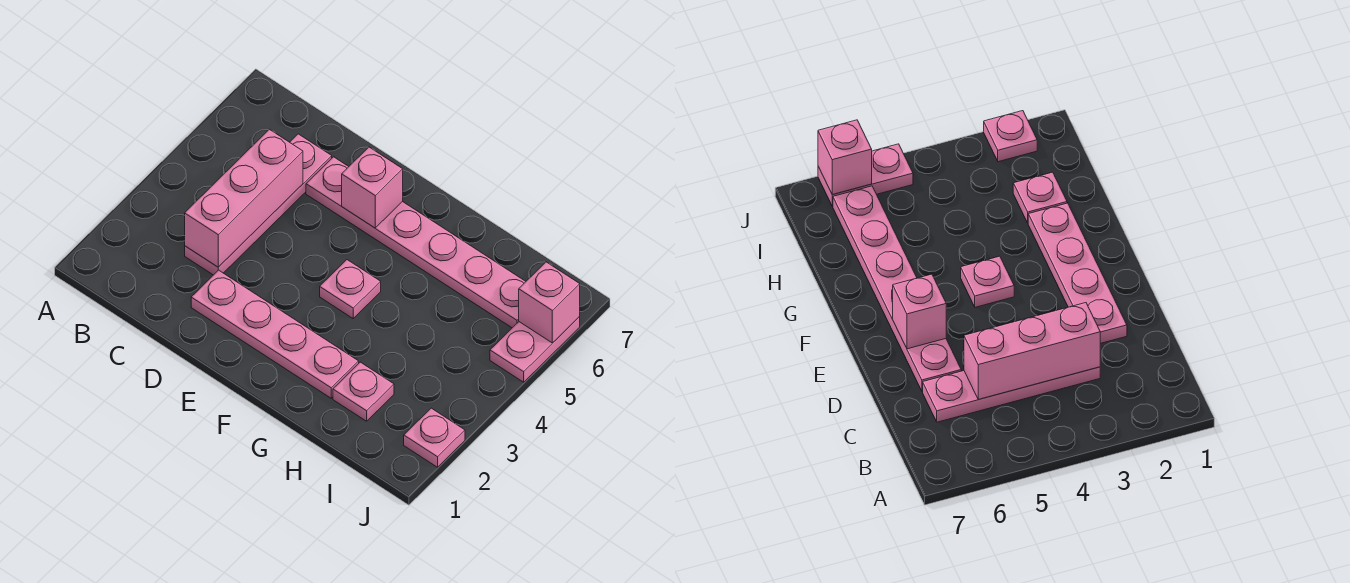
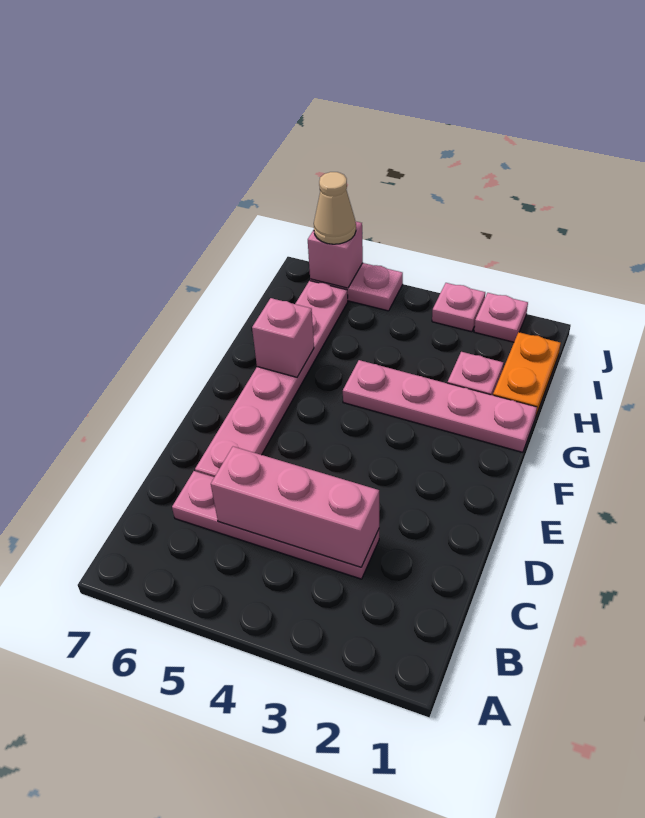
pink 1x4 plate [191,270,359,398] -> pink 1x4 plate turned to [343,360,537,452]
pink 1x1 brick [342,147,403,228] -> pink 1x1 brick moved to [252,298,314,377]
pink 1x1 plate [320,260,381,318] -> pink 1x1 plate moved to [432,283,485,332]
none -> orange 1x2 plate [493,332,561,415]
none -> tan 1x1 cone [314,172,356,244]

